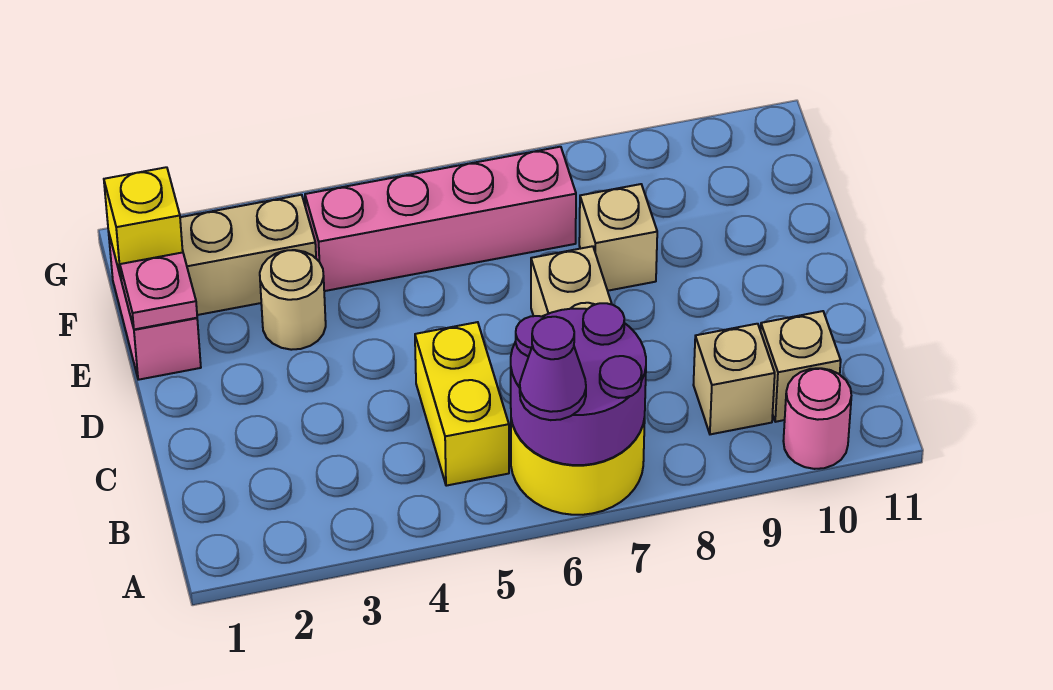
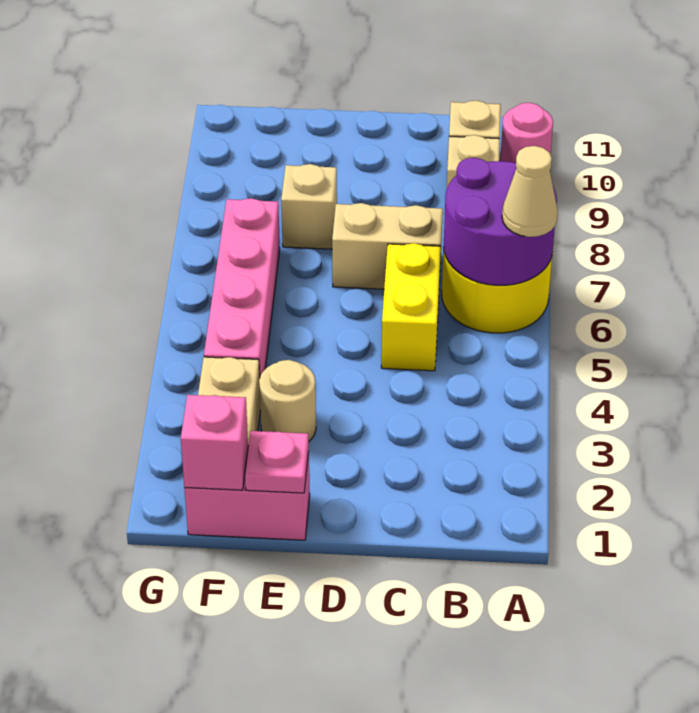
purple 1x1 cone [520,317,586,420] -> tan 1x1 cone [502,146,558,237]
yellow 1x2 brick [415,322,509,486] -> yellow 1x2 brick turned to [381,243,441,371]
yellow 1x1 brick [104,167,183,277] -> pink 1x1 brick [181,395,248,490]

